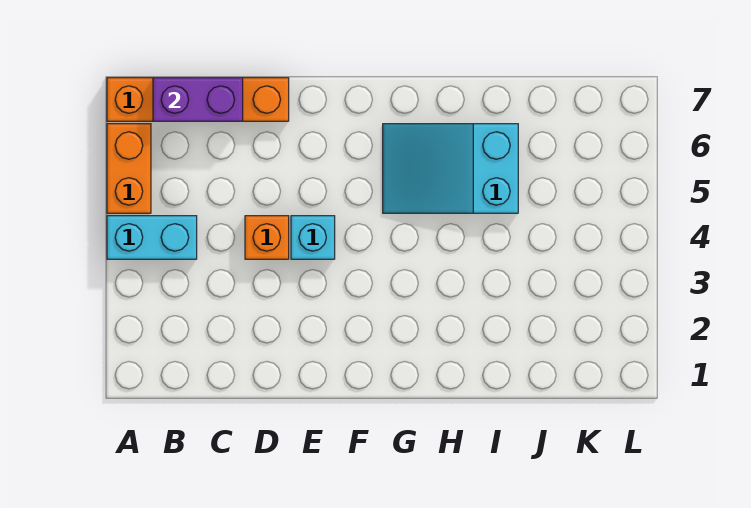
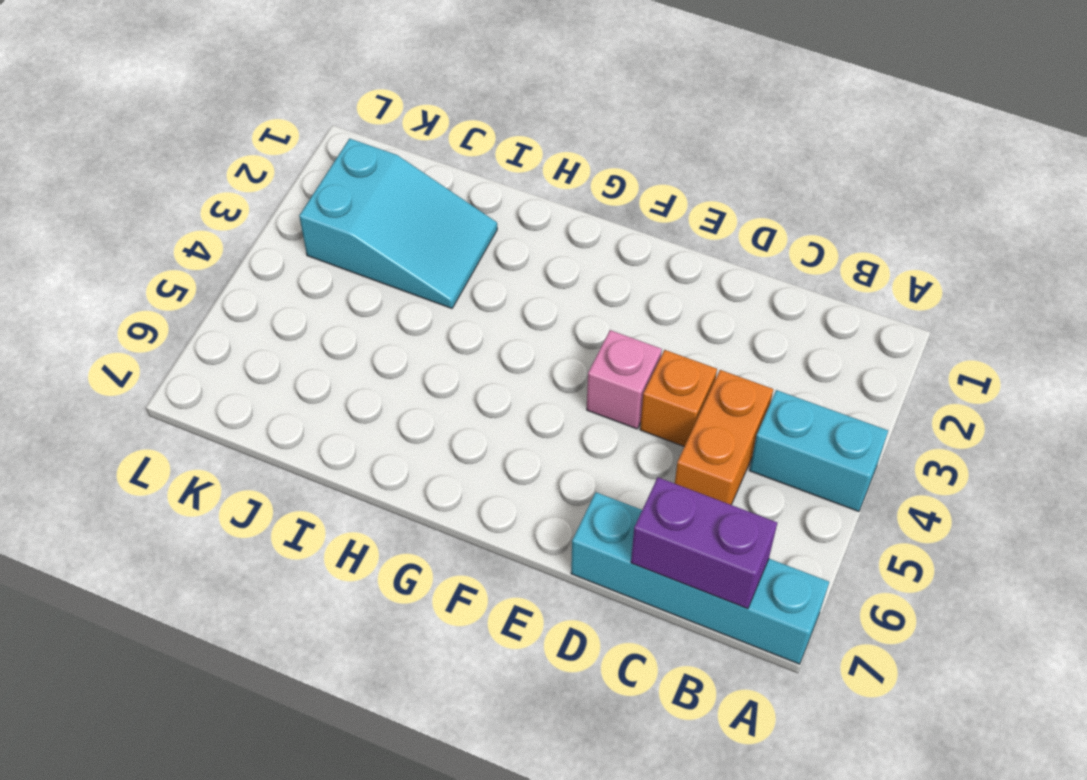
orange 1x2 brick [107,124,151,213] -> orange 1x2 brick moved to [675,370,773,505]
orange 1x4 brick [107,78,289,121] -> cyan 1x4 brick [571,492,829,664]
cyan 1x1 brick [291,216,335,259] -> pink 1x1 brick [587,330,662,429]
cyan 2x3 slope [383,124,518,213] -> cyan 2x3 slope moved to [299,139,497,308]

